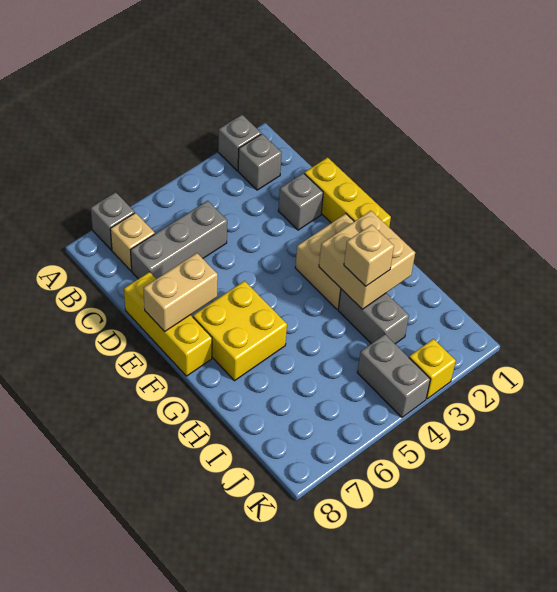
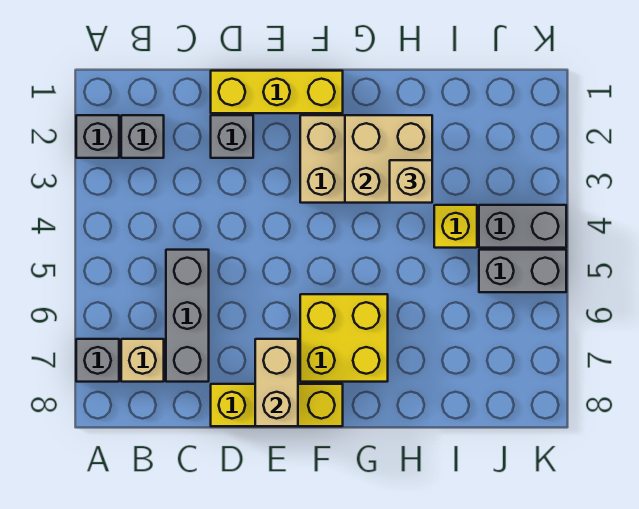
grey 1x2 brick [338,289,409,344] -> grey 1x2 brick moved to [479,250,566,292]
yellow 1x1 brick [409,339,456,399] -> yellow 1x1 brick moved to [434,205,477,248]

